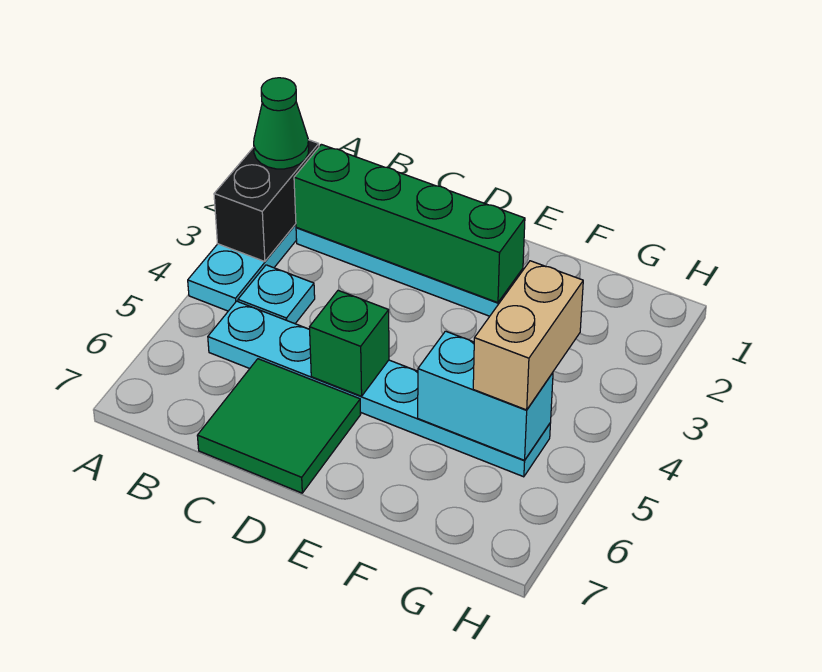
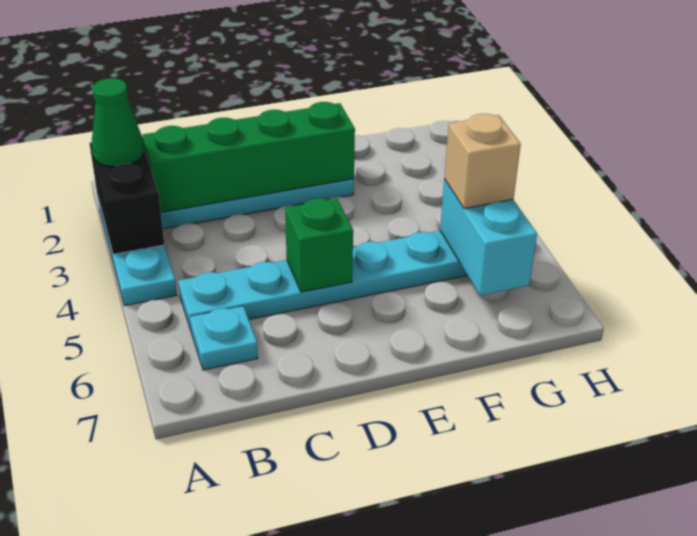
cyan 1x1 plate [238,265,315,324] -> cyan 1x1 plate moved to [190,306,258,370]
green 2x2 tile [197,359,361,493] -> none
cyan 1x2 brick [418,331,553,460] -> cyan 1x2 brick turned to [440,179,537,296]
tan 1x2 brick [473,261,583,410] -> tan 1x1 brick [444,114,521,208]

